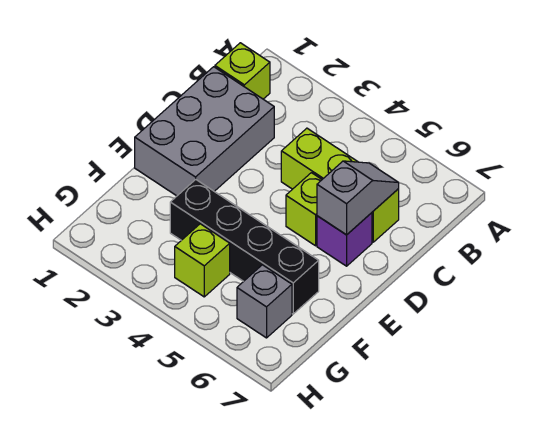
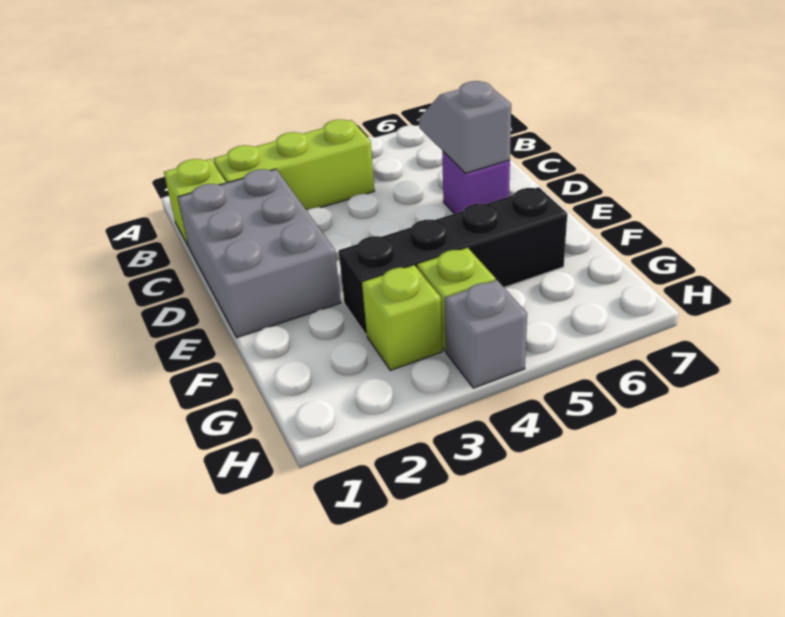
lime 1x3 brick [281,128,399,242] -> lime 1x3 brick moved to [213,120,375,210]
lime 1x1 brick [286,173,322,246] -> lime 1x1 brick moved to [362,265,442,370]
grey 1x1 brick [237,265,292,338] -> grey 1x1 brick moved to [445,280,527,388]

